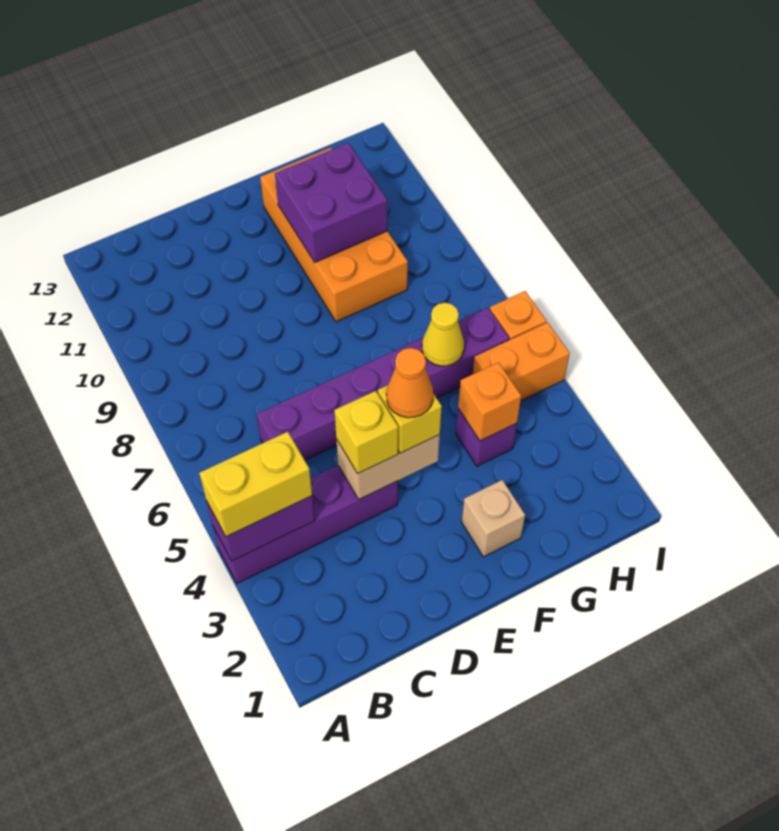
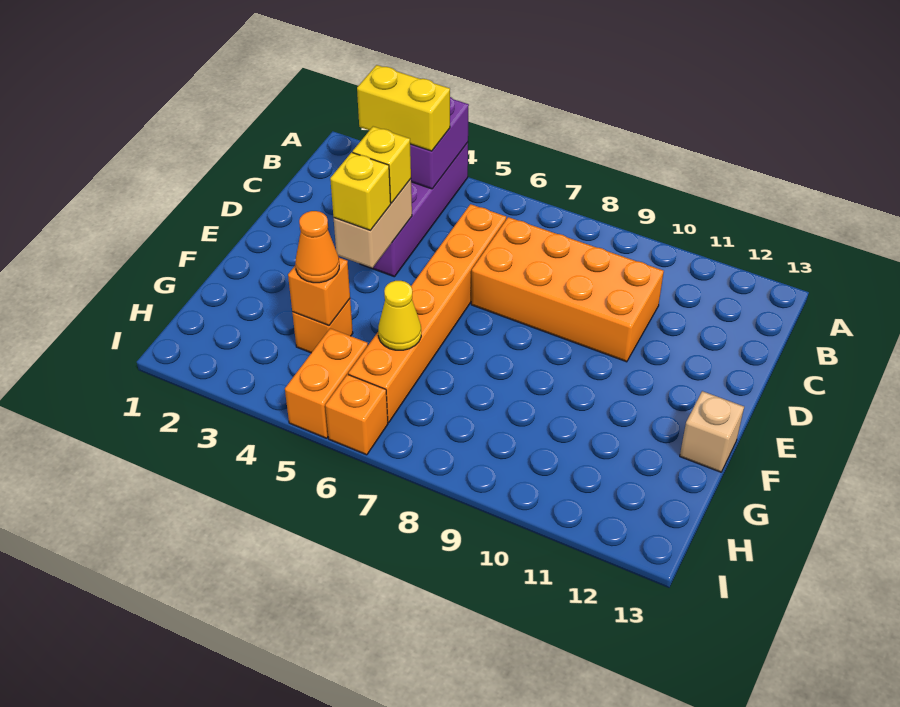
yellow 1x2 brick [199,432,312,537] -> yellow 1x2 brick turned to [357,65,450,151]
purple 1x6 brick [257,308,509,460] -> orange 1x6 brick [348,204,506,423]
orange 1x1 cone [386,348,433,418] -> orange 1x1 cone moved to [295,211,339,283]
tan 1x1 brick [462,480,525,557] -> tan 1x1 brick moved to [680,391,744,472]
orange 2x4 brick [260,148,408,322] -> orange 2x4 brick moved to [471,217,664,362]
purple 2x2 brick [275,143,388,262] -> none
purple 1x1 brick [456,409,517,466] -> orange 1x1 brick [292,299,353,353]

